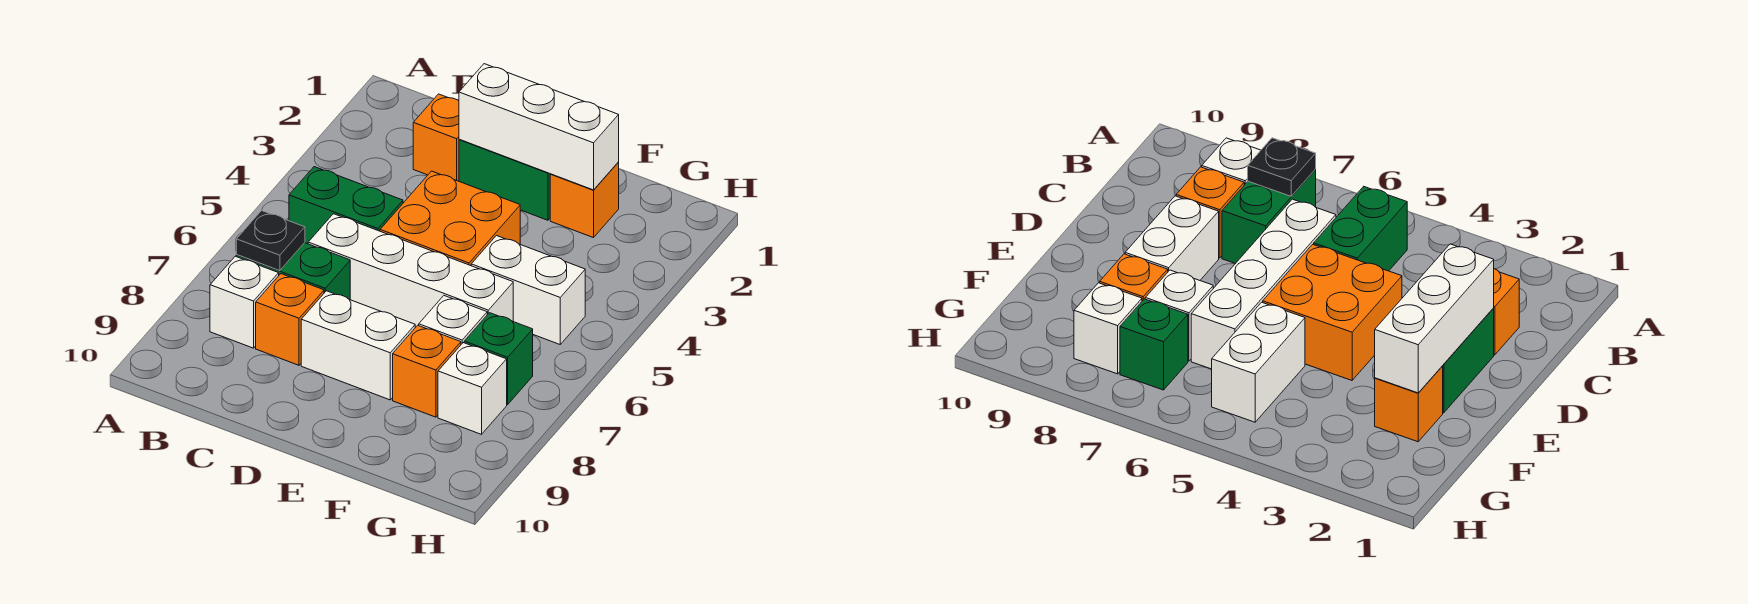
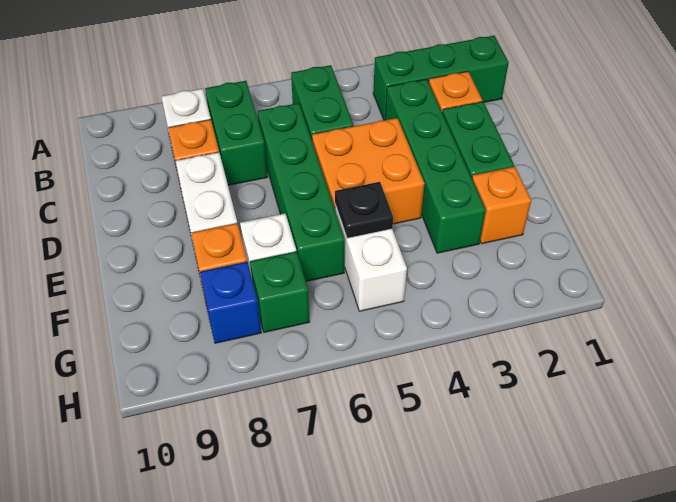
none -> green 1x3 brick [373,36,509,120]
black 1x1 plate [236,211,305,271] -> black 1x1 plate moved to [335,182,393,238]
none -> green 1x4 brick [385,79,486,253]
white 1x4 brick [308,214,513,328] -> green 1x4 brick [258,103,345,281]
white 1x3 brick [459,64,619,190] -> none
white 1x1 brick [438,343,507,434] -> blue 1x1 brick [200,262,261,343]

